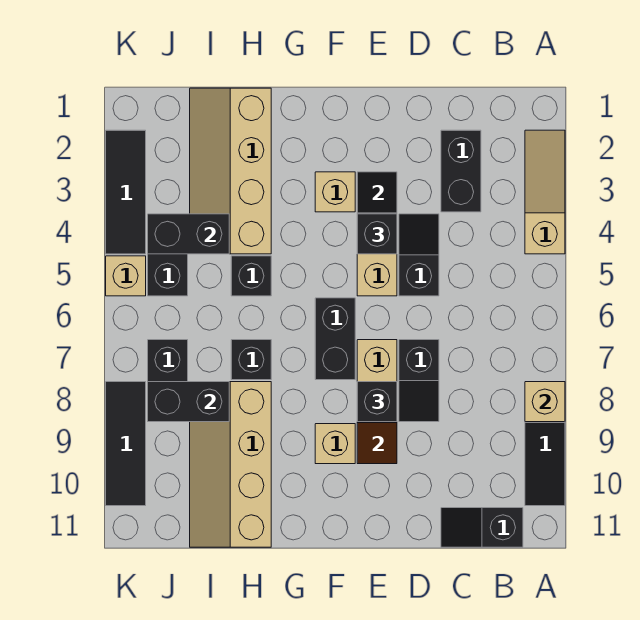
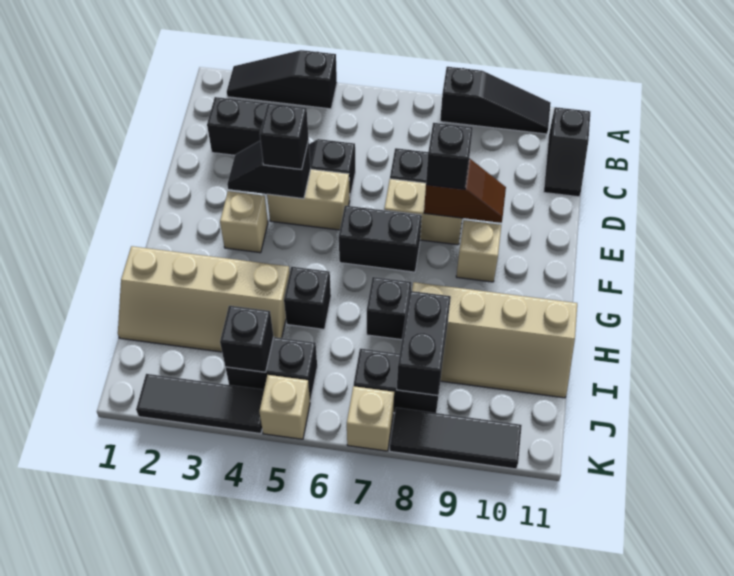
tan 1x3 slope [525,130,565,254] -> black 1x3 slope [227,50,337,109]
tan 1x1 brick [525,382,565,422] -> tan 1x1 brick moved to [347,386,394,451]
black 1x2 brick [148,214,229,254] -> black 1x1 brick [220,306,274,372]

